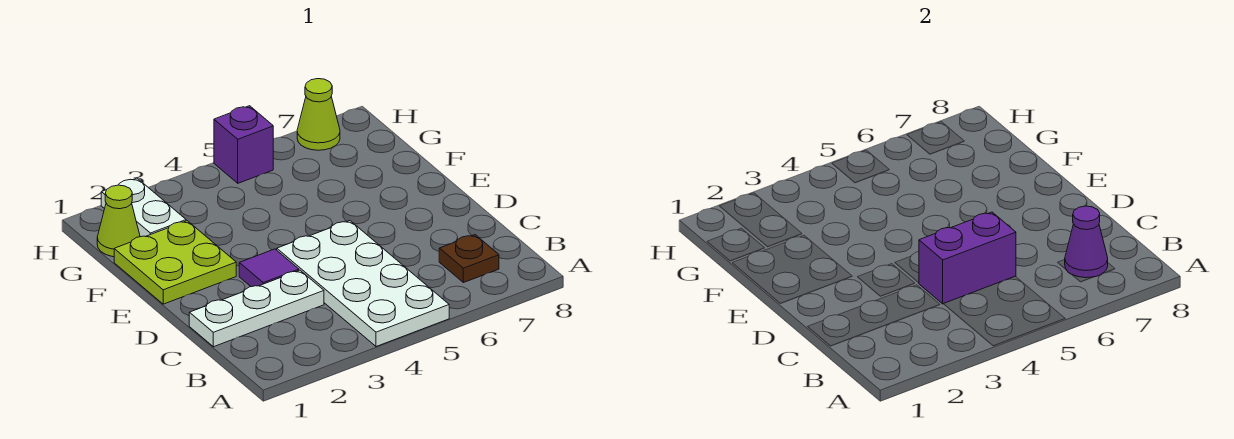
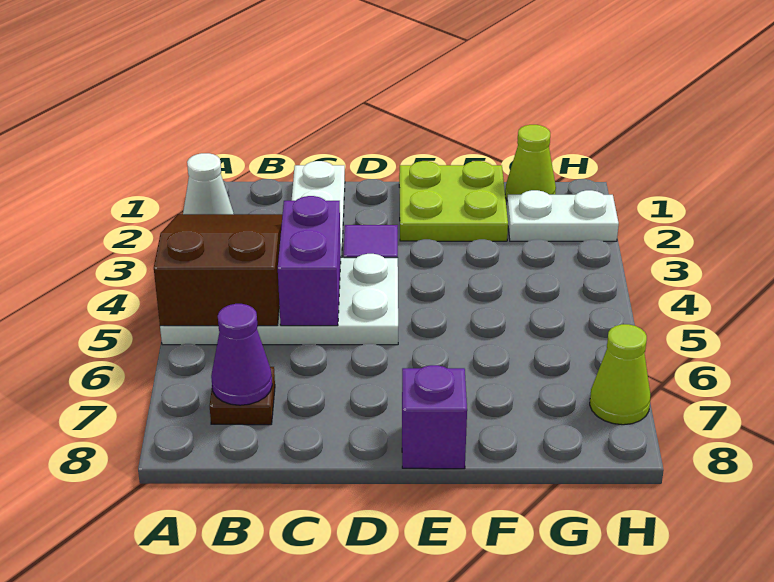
none -> white 1x1 cone [183,153,234,214]
none -> brown 2x3 slope [154,214,283,326]
purple 1x1 brick [214,106,273,183] -> purple 1x1 brick moved to [402,365,467,469]

